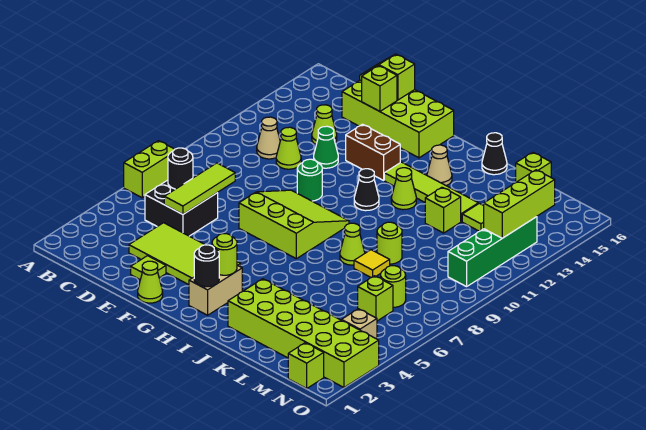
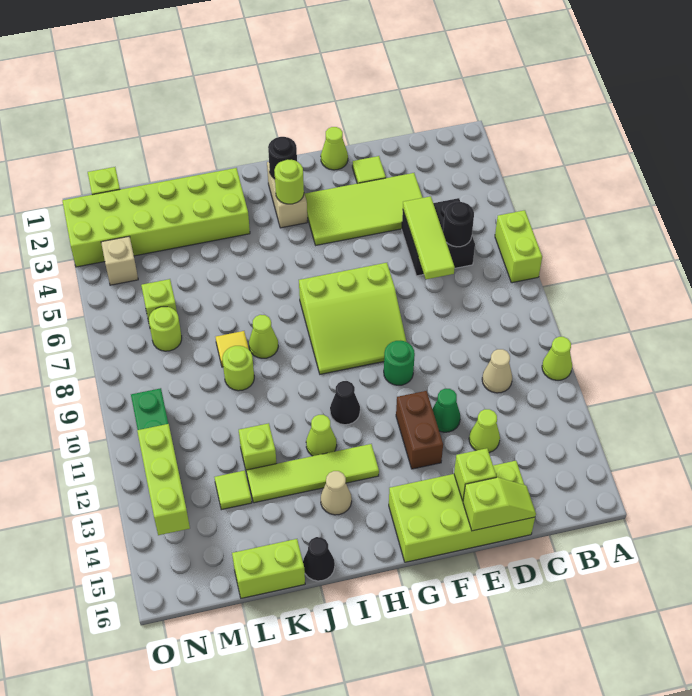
lime 1x1 cone [276,127,301,169] -> lime 1x1 cone moved to [542,337,572,380]
brown 1x2 brick [346,124,400,180] -> brown 1x2 brick turned to [396,391,443,469]
lime 1x1 brick [516,152,551,182] -> lime 1x2 brick [232,539,305,598]

